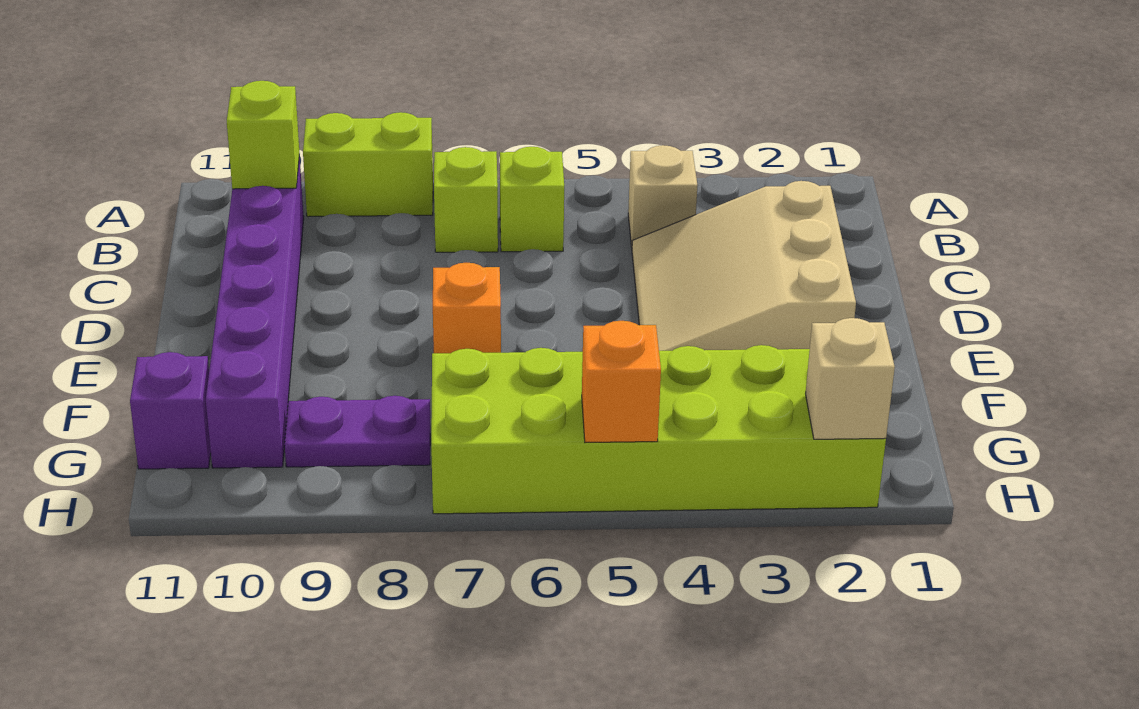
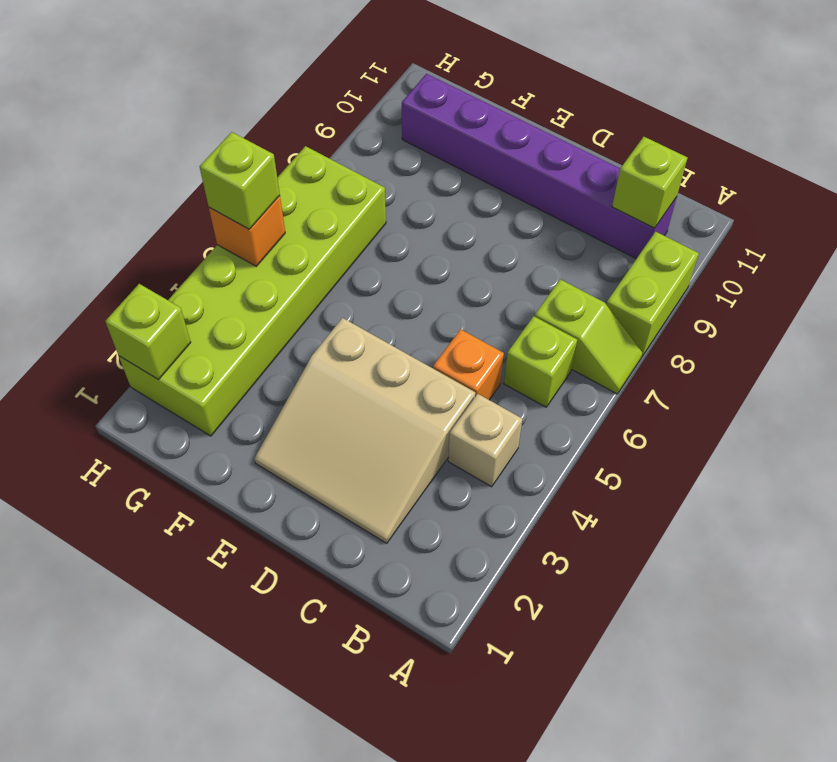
tan 3x3 slope [632,181,856,351] -> tan 3x3 slope turned to [254,318,475,543]
orange 1x1 brick [433,263,501,353] -> orange 1x1 brick moved to [433,329,504,400]
purple 1x2 plate [285,396,430,467] -> none
purple 1x1 brick [130,352,211,469] -> none
tan 1x1 brick [806,318,895,439] -> lime 1x1 brick [105,284,191,380]
none -> lime 1x1 brick [200,132,280,229]

